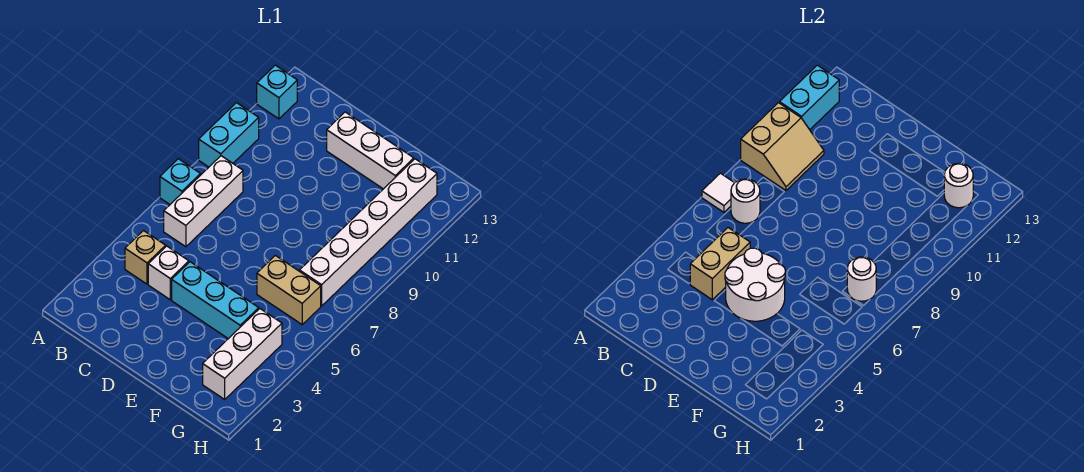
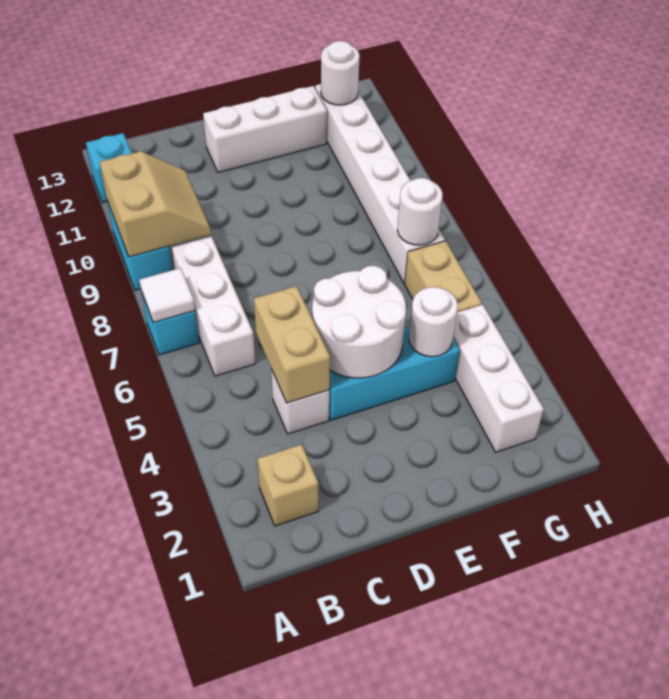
cyan 1x2 brick [779,65,839,130] -> none
tan 1x1 brick [125,231,166,284] -> tan 1x1 brick moved to [257,444,318,526]
white 1x1 round brick [731,179,760,223] -> white 1x1 round brick moved to [409,287,458,357]
tan 1x2 brick [257,255,321,325] -> tan 1x2 brick turned to [405,241,482,312]

